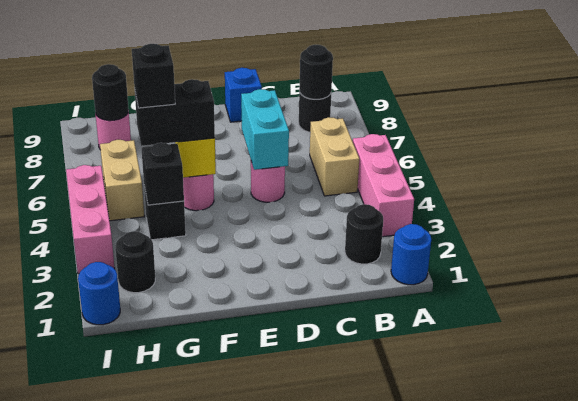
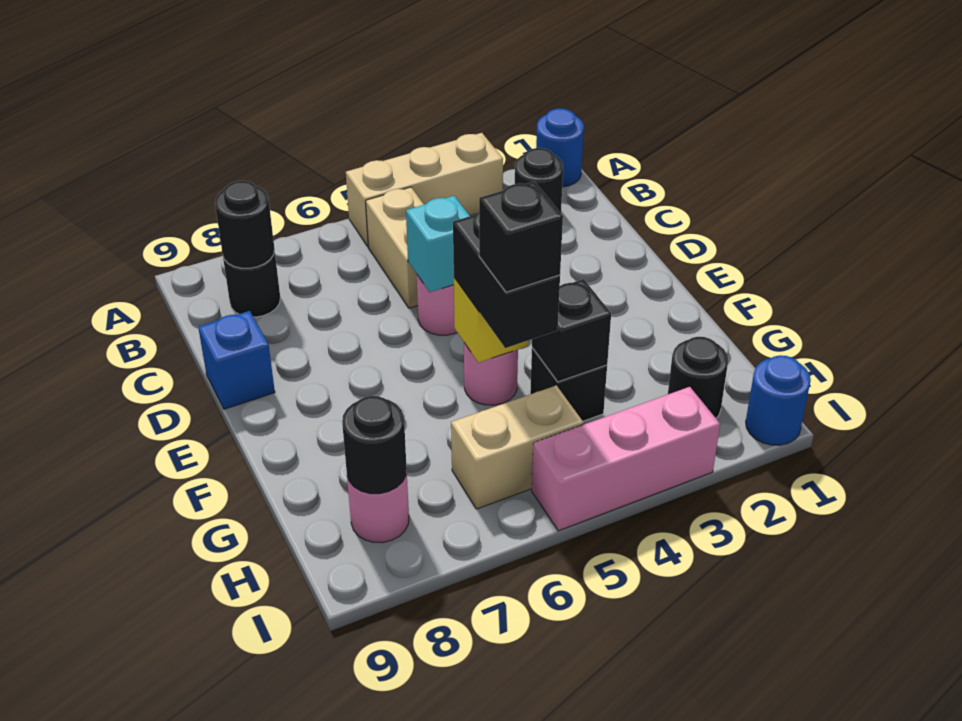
pink 1x3 brick [353,134,414,237] -> tan 1x3 brick [346,133,503,246]
tan 1x2 brick [310,117,359,196] -> tan 1x2 brick turned to [366,187,424,308]
cyan 1x2 brick [241,89,289,170] -> cyan 1x1 brick [406,196,470,292]

